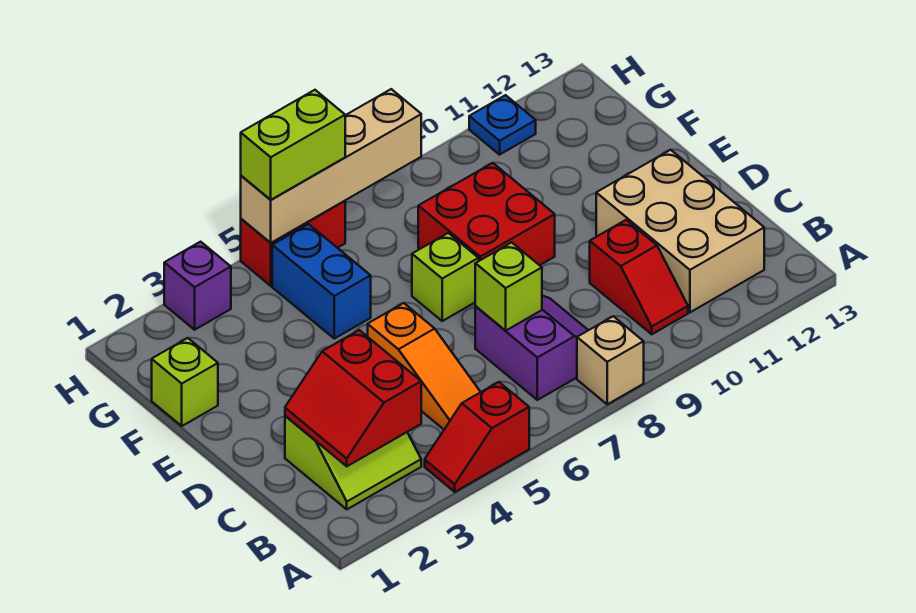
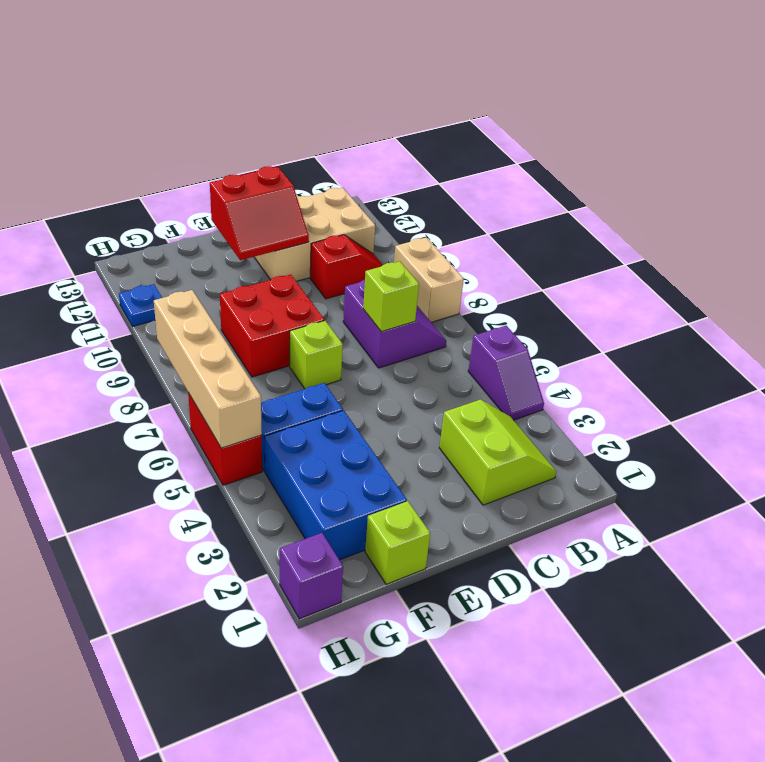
red 1x2 slope [425,382,529,492] -> purple 1x2 slope [468,326,544,420]
tan 1x1 brick [577,316,644,404] -> tan 1x2 brick [394,237,464,322]
red 2x2 slope [285,330,421,466] -> red 2x2 slope moved to [210,166,309,260]
orange 1x3 slope [368,303,480,429] -> none
purple 2x2 slope [475,296,588,400] -> purple 2x2 slope turned to [343,279,446,368]
none -> blue 2x3 brick [264,410,407,560]
purple 1x1 brick [164,242,231,330] -> purple 1x1 brick moved to [280,533,343,619]
lime 1x2 brick [241,90,345,200] -> none

